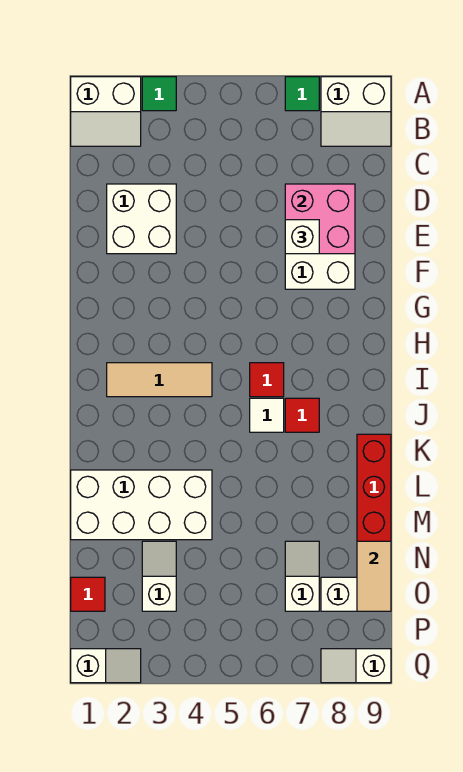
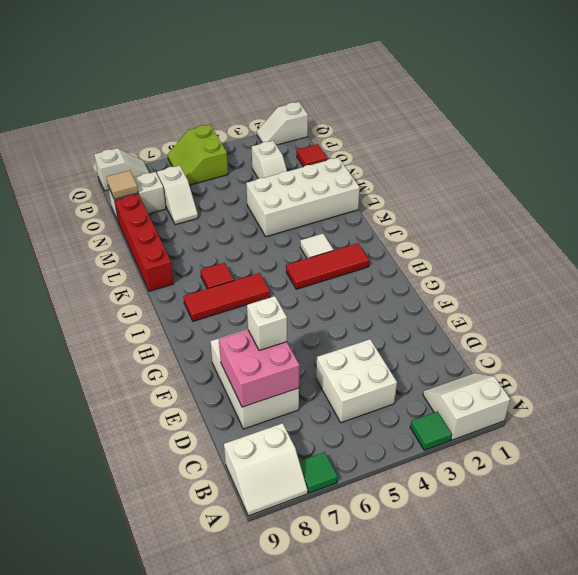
white 2x2 slope [321,77,391,146] -> white 2x2 slope turned to [224,423,308,516]
white 2x2 brick [107,184,176,254] -> white 2x2 brick moved to [316,339,397,423]
tan 1x3 tile [107,363,212,397] -> red 1x3 tile [286,243,369,289]
red 1x1 tile [250,363,284,397] -> red 1x3 tile [183,273,270,321]
white 1x1 tile [250,398,284,432] -> white 1x1 tile moved to [300,234,334,258]
tan 1x2 tile [357,541,391,611] -> tan 1x1 tile [106,170,138,199]
none -> lime 2x2 slope [168,125,228,185]

